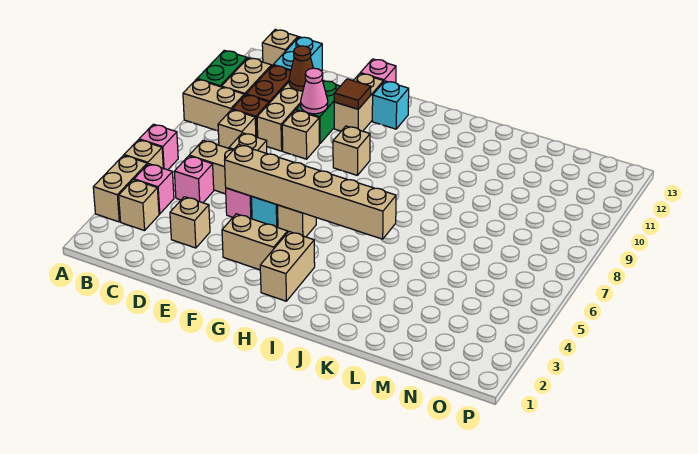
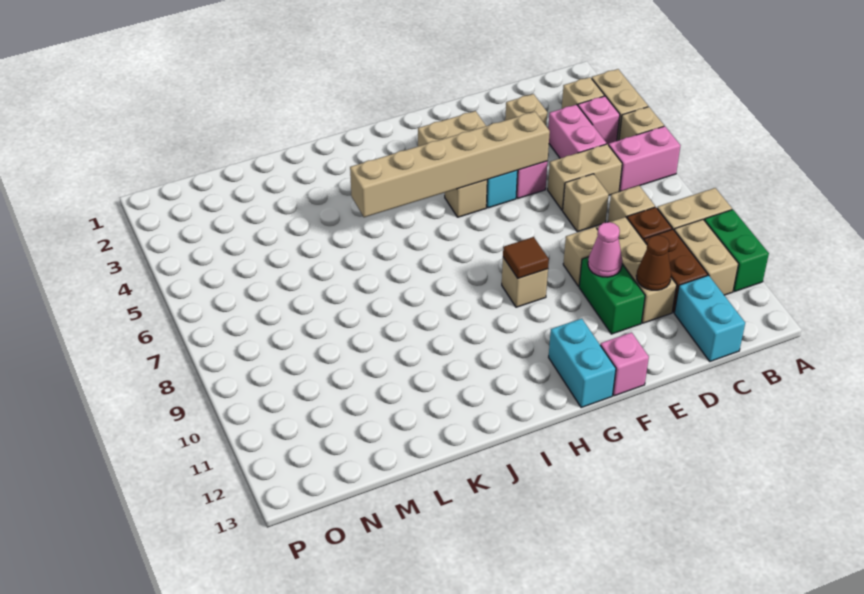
pink 1x1 brick [139,124,178,170] -> pink 1x2 brick [609,126,680,191]
tan 1x1 brick [262,30,298,65] -> none
pink 1x1 brick [174,156,214,203] -> pink 1x2 brick [548,105,606,158]
tan 1x2 brick [334,74,384,131] -> none
brown 1x1 tile [334,79,371,109] -> brown 1x1 tile moved to [503,237,549,278]
cyan 1x1 brick [372,81,409,129] -> cyan 1x2 brick [549,319,616,408]
tan 1x2 brick [260,232,315,301] -> none

